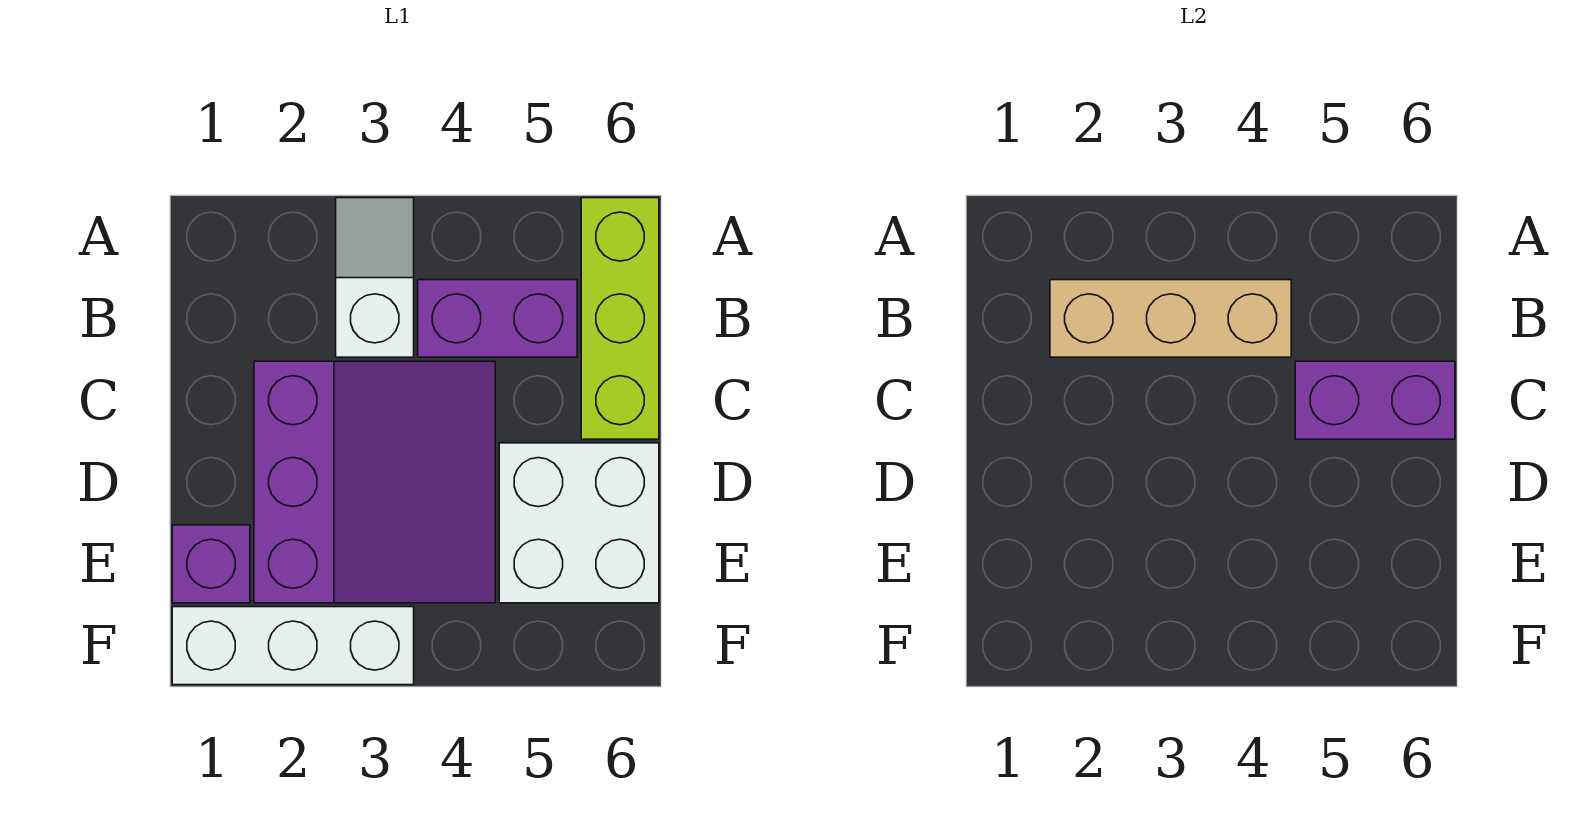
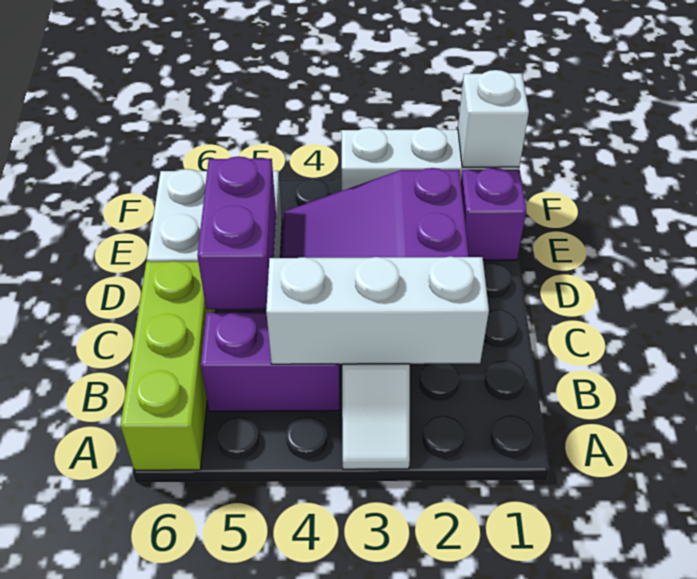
tan 1x3 brick [1050,280,1291,357] -> white 1x3 brick [266,256,489,364]
purple 1x2 brick [1295,361,1455,439] -> purple 1x2 brick turned to [197,156,276,309]
none -> white 1x1 brick [458,70,529,167]

